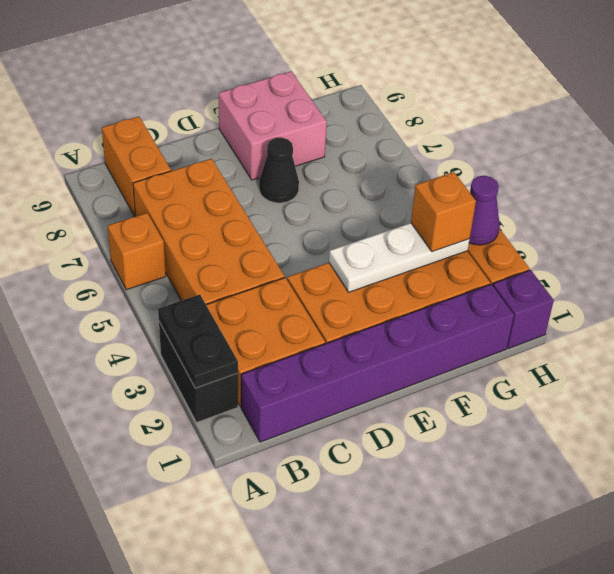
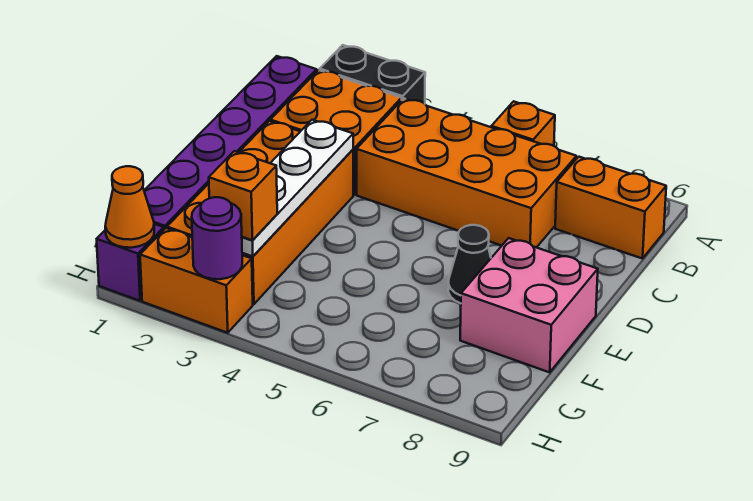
black 1x2 plate [158,295,238,388] -> none
white 1x3 plate [329,223,470,292] -> white 1x4 plate [242,120,353,256]
none -> orange 1x1 cone [105,166,154,248]
purple 1x1 cone [469,176,500,245] -> purple 1x1 round brick [192,197,242,279]

